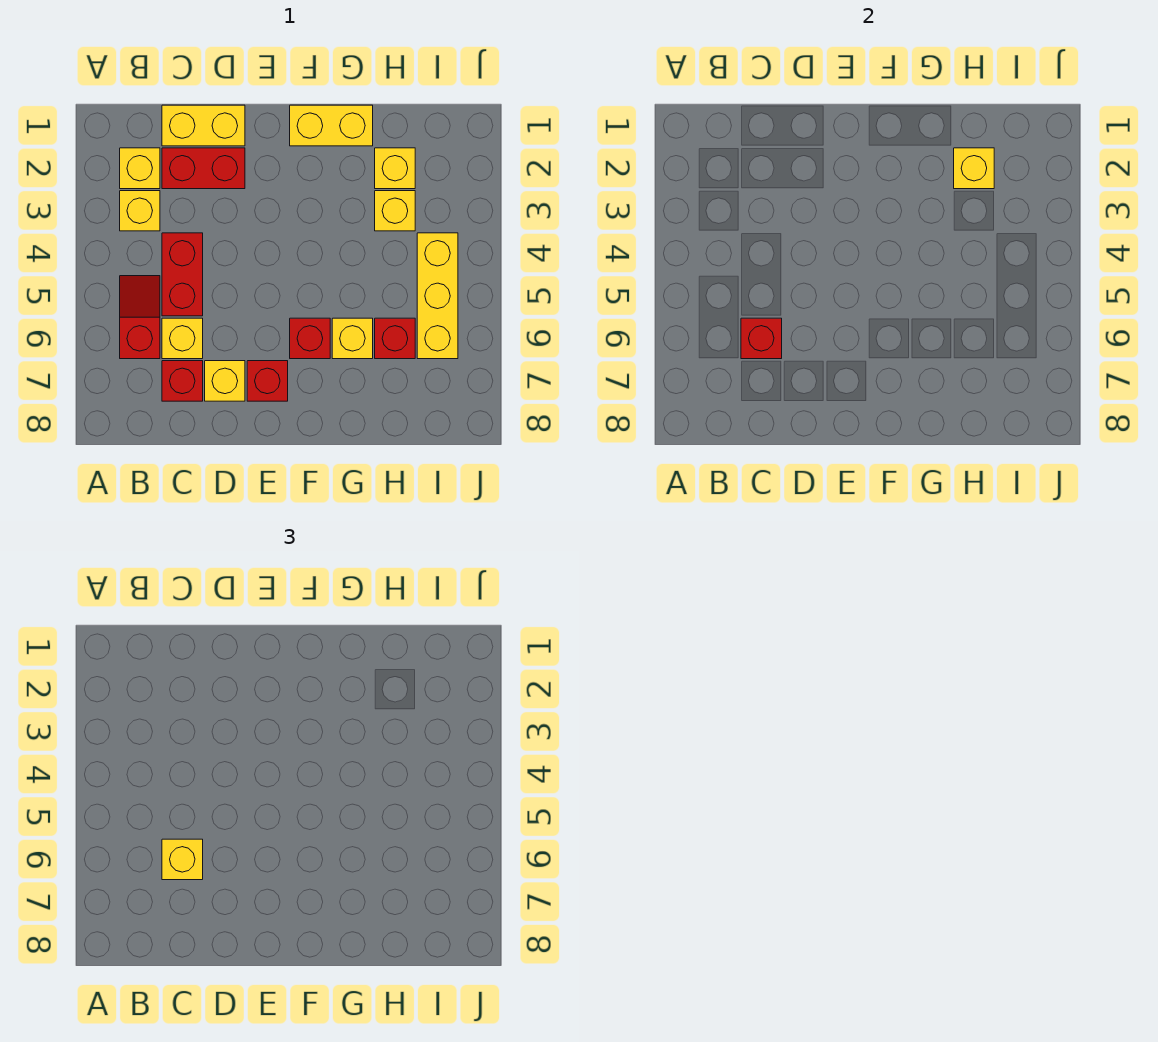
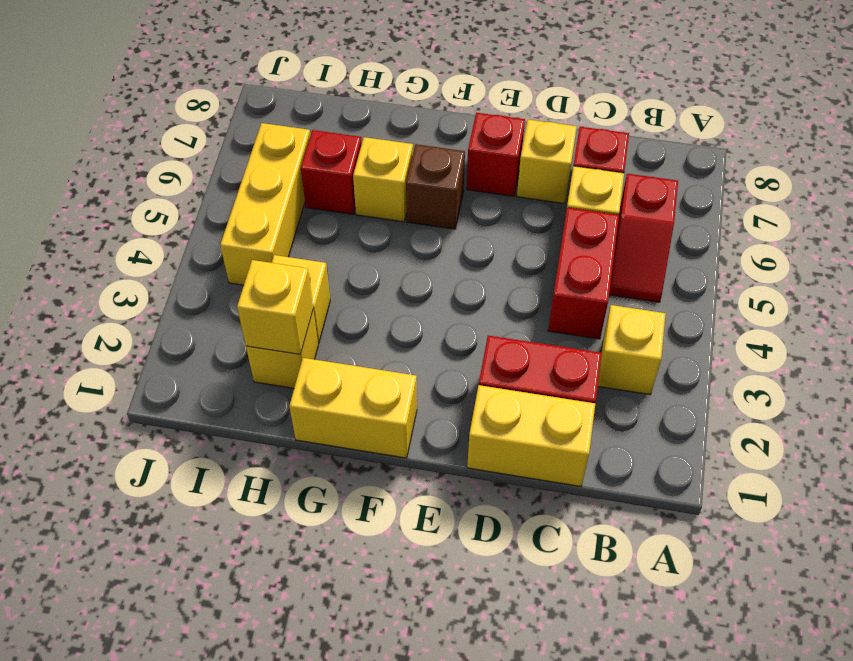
yellow 1x1 brick [120,148,160,189] -> none
red 1x1 brick [741,318,782,359] -> none
yellow 1x1 brick [162,839,203,880] -> none
red 1x1 brick [290,318,330,359] -> brown 1x1 brick [406,144,465,229]

